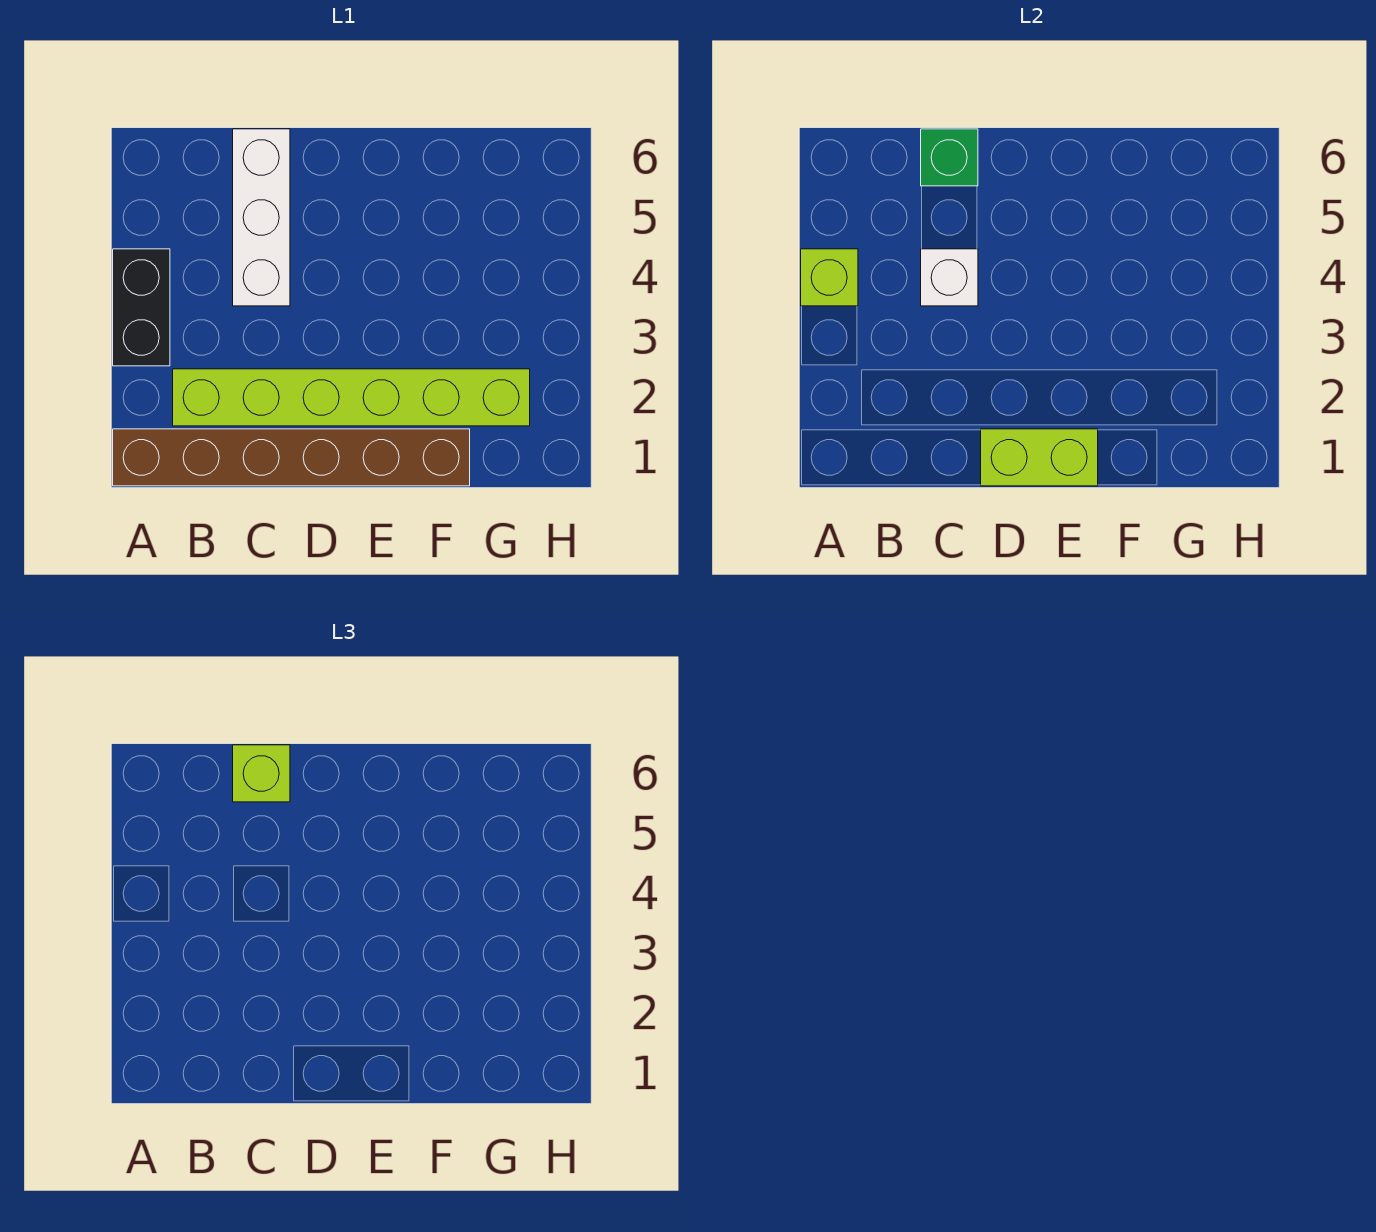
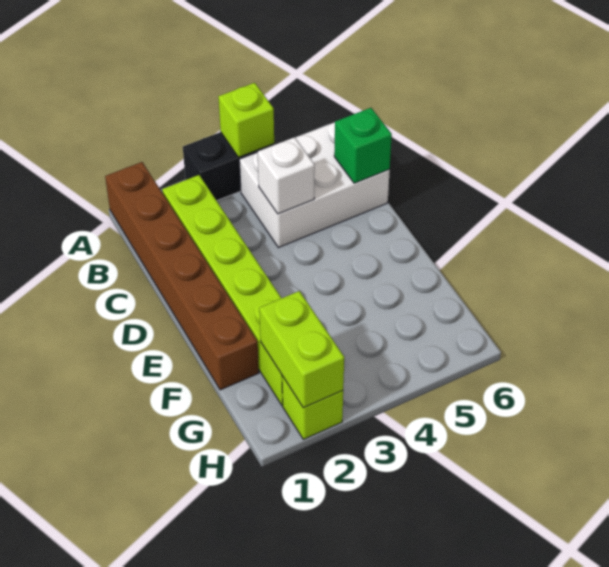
white 1x3 brick [233,129,290,306] -> white 2x3 brick [239,122,390,248]
lime 1x1 brick [233,745,290,802] -> lime 1x1 brick moved to [282,376,343,439]
lime 1x2 brick [981,429,1098,486] -> lime 1x2 brick moved to [259,291,344,408]

